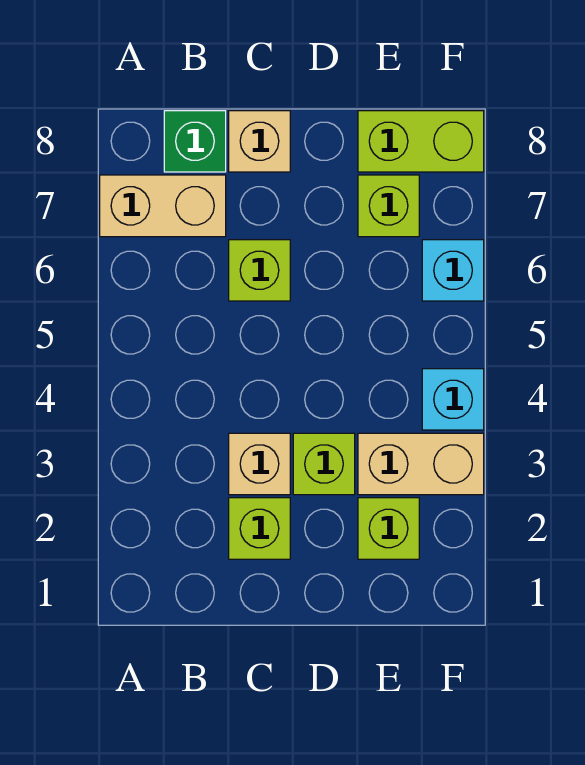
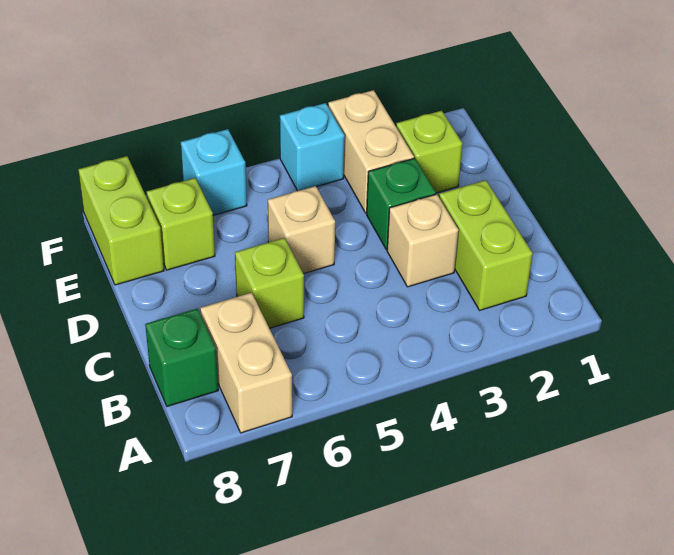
lime 1x1 brick [229,498,290,559] -> lime 1x2 brick [439,180,533,310]
tan 1x1 brick [229,111,290,172] -> tan 1x1 brick moved to [268,186,335,274]
lime 1x1 brick [293,433,355,495] -> green 1x1 brick [367,158,436,249]

